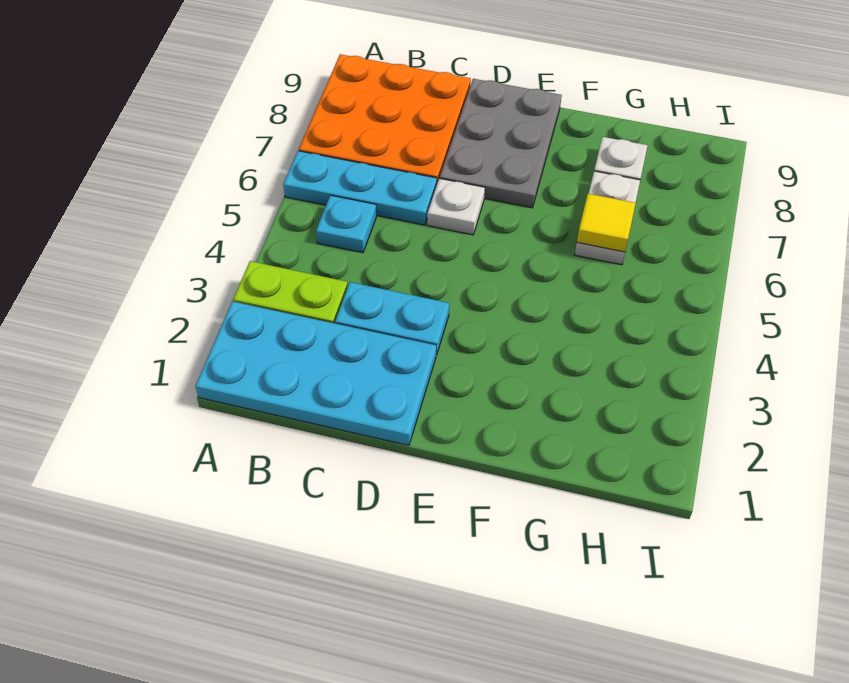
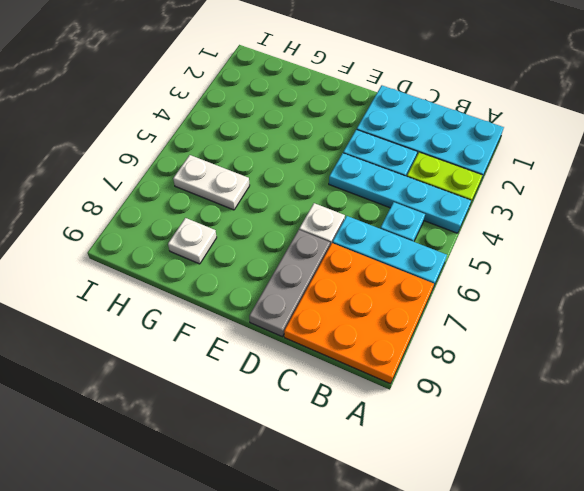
none -> cyan 1x4 plate [329,153,471,233]
grey 2x3 plate [440,79,562,208] -> grey 1x3 plate [249,230,330,337]
white 1x2 plate [575,171,640,265] -> white 1x2 plate turned to [173,155,250,210]
yellow 1x1 tile [577,194,636,252] -> none

